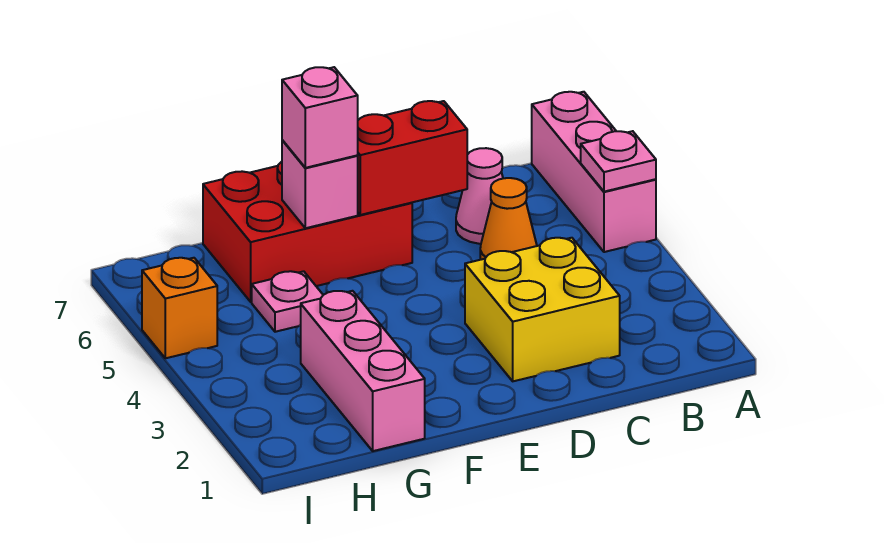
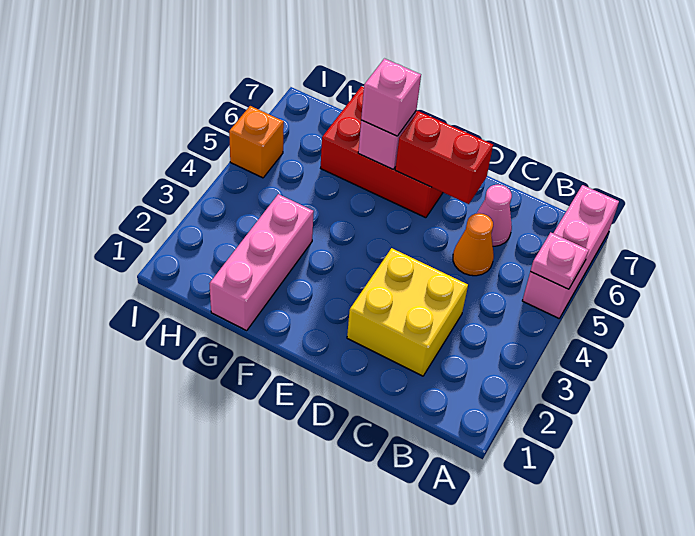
pink 1x1 plate [252,271,323,332] -> none

